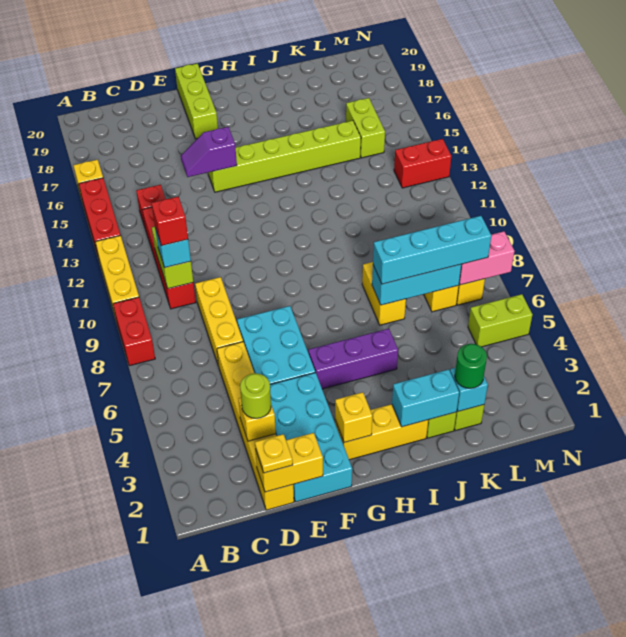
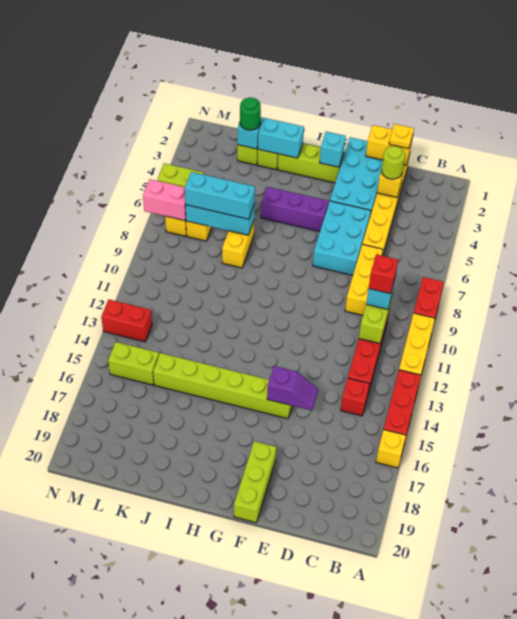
yellow 1x3 brick [335,404,428,460] -> lime 1x3 brick [278,144,344,183]
yellow 1x1 brick [335,392,372,443] -> cyan 1x1 brick [319,132,346,167]
cyan 1x4 brick [373,216,492,284] -> cyan 1x3 brick [185,172,255,219]
lime 1x2 brick [346,98,385,158] -> lime 1x2 brick turned to [108,342,159,385]

